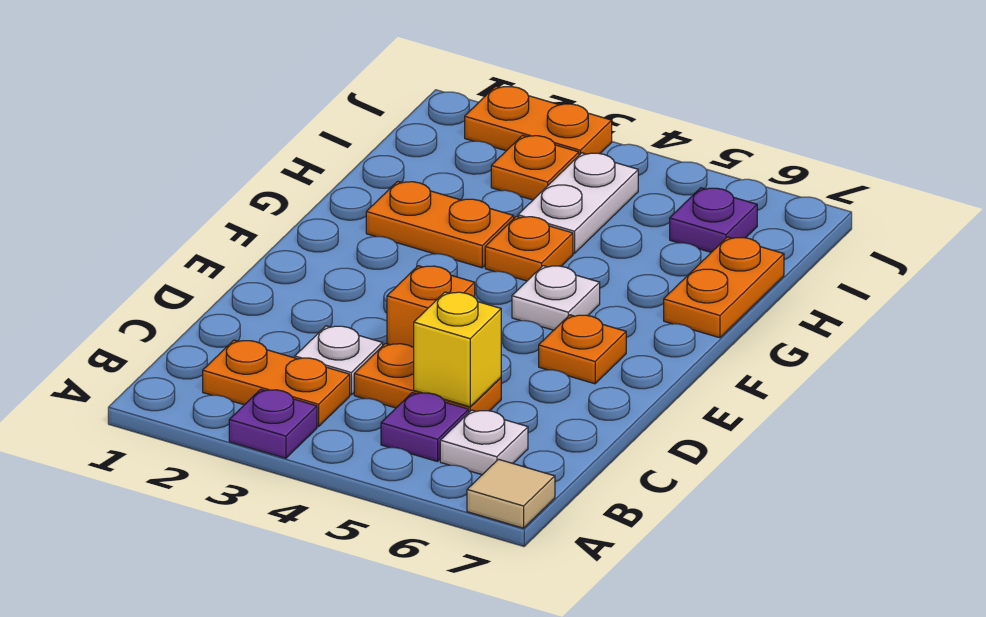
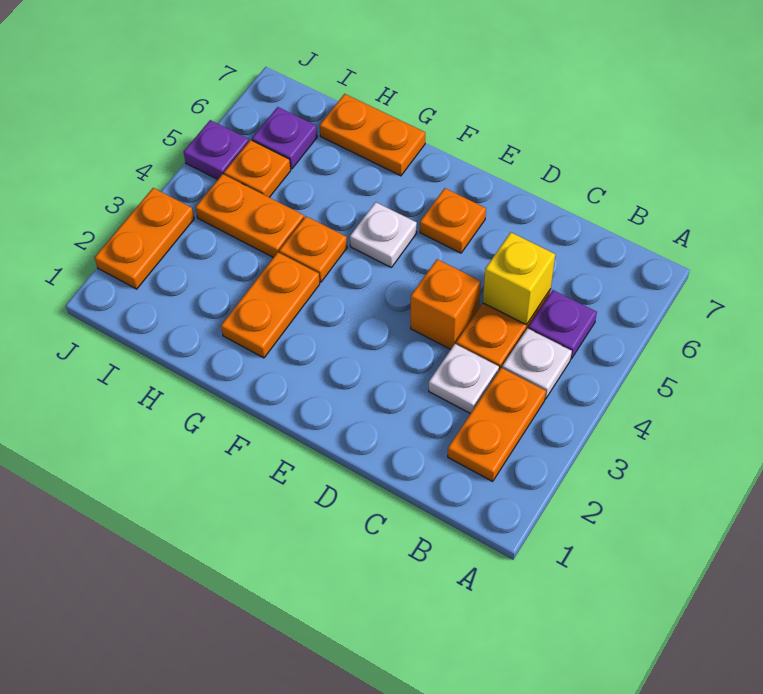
purple 1x1 plate [229,389,317,458] -> purple 1x1 plate moved to [184,120,249,179]
tan 1x1 tile [467,459,555,528] -> none
white 1x1 plate [440,410,528,475] -> white 1x1 plate moved to [502,328,572,399]
white 1x2 plate [518,153,638,254] -> orange 1x2 plate [195,174,304,258]
orange 1x1 plate [491,135,579,200] -> orange 1x1 plate moved to [224,140,291,197]

